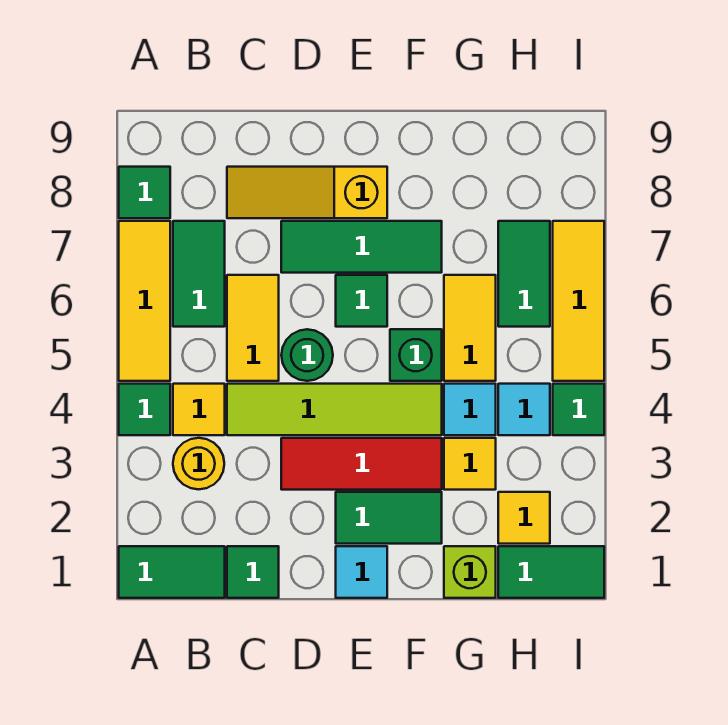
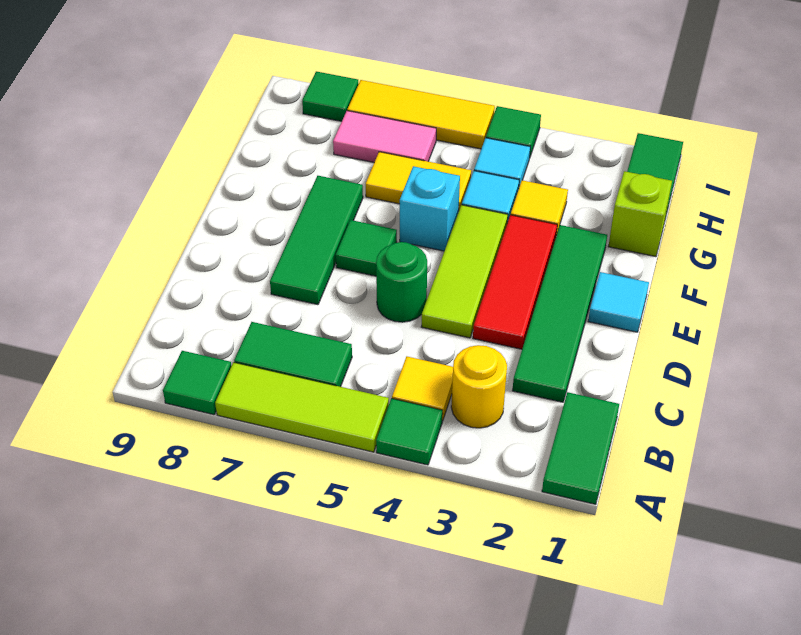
yellow 1x3 tile [119,221,170,381] -> lime 1x3 tile [215,362,389,452]
green 1x1 tile [227,546,279,598] -> green 1x1 tile moved to [302,71,358,121]
lime 1x4 tile [227,384,442,435] -> lime 1x3 tile [421,205,508,338]
yellow 1x2 tile [227,275,279,381] -> none
yellow 1x3 slope [227,167,387,218] -> none
green 1x2 tile [336,492,442,544] -> green 1x4 tile [512,225,607,402]
green 1x1 brick [390,329,442,381] -> cyan 1x1 brick [400,166,460,251]
yellow 1x1 tile [498,492,550,544] -> none
green 1x2 tile [498,221,550,327] -> pink 1x2 tile [333,111,436,162]

